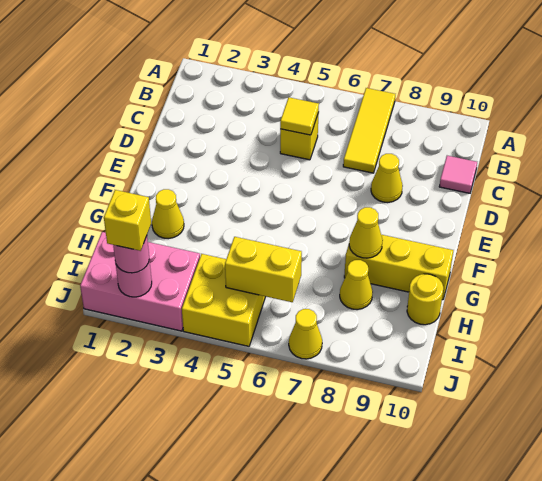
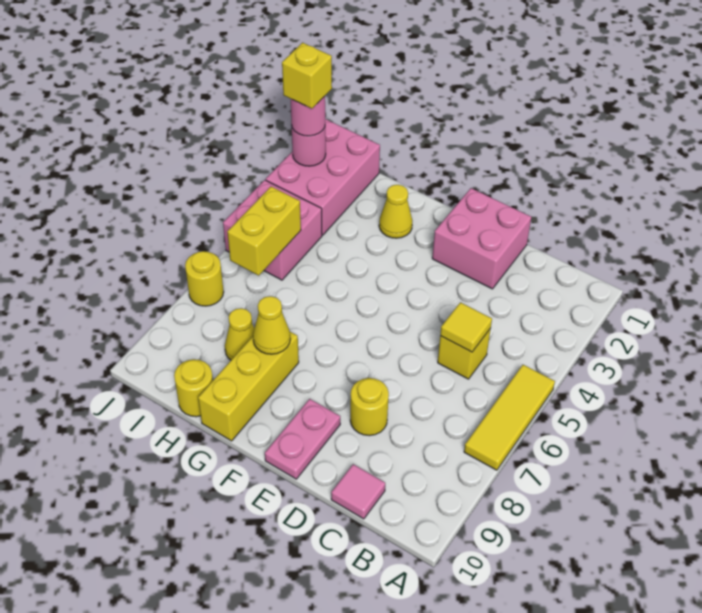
yellow 1x3 tile [343,88,395,173] -> yellow 1x3 tile turned to [464,365,555,470]
none -> pink 2x2 brick [432,188,531,289]
yellow 1x1 cone [371,154,403,202] -> yellow 1x1 round brick [350,378,389,436]
none -> pink 1x2 plate [265,399,340,479]
yellow 2x2 brick [182,254,266,346] -> pink 2x2 brick [223,180,322,280]
yellow 1x1 cone [289,309,322,359] -> yellow 1x1 round brick [185,251,224,306]

